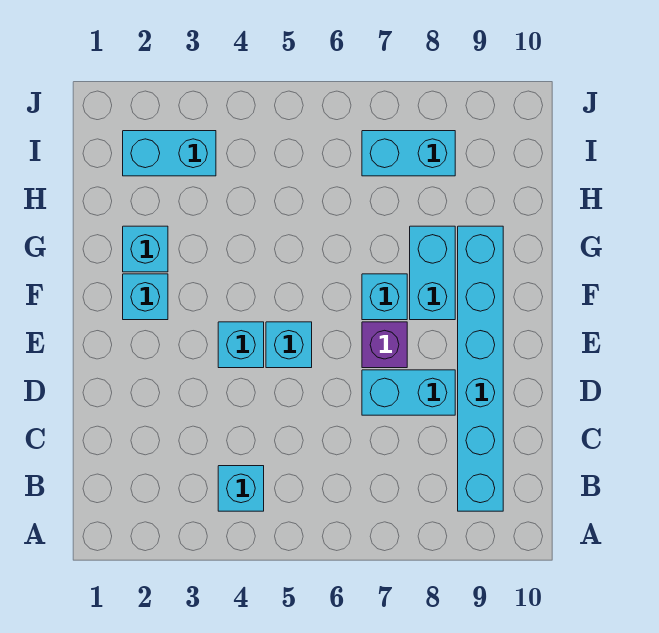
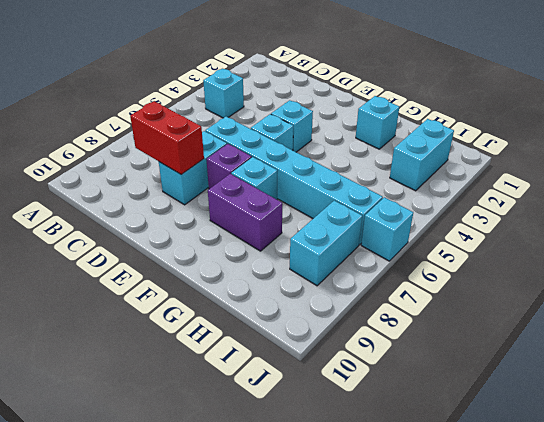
cyan 1x6 brick [458,226,503,511] -> cyan 1x6 brick moved to [205,117,383,245]
none -> red 1x2 brick [130,101,204,174]
cyan 1x1 brick [123,274,168,320] -> cyan 1x1 brick moved to [361,197,413,261]
cyan 1x2 brick [410,226,455,320] -> purple 1x2 brick [208,174,282,251]

